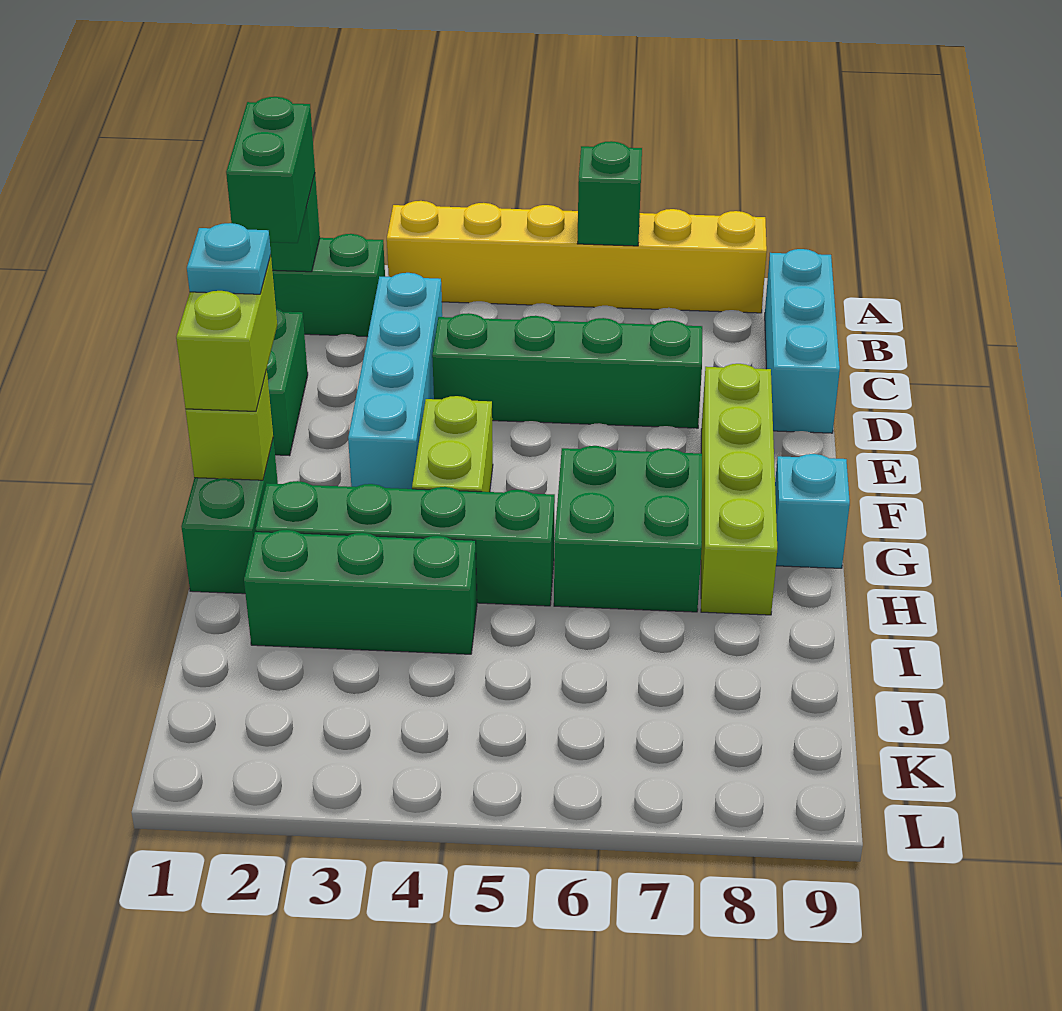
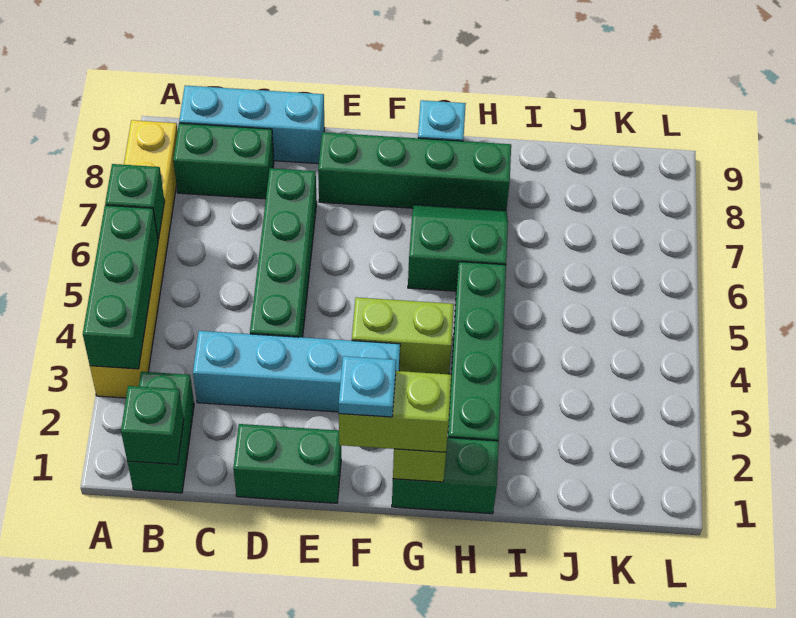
green 1x2 brick [226,97,315,243] -> green 1x2 brick moved to [173,123,274,199]
lime 1x4 brick [701,364,777,615] -> green 1x4 brick [318,132,511,210]
green 2x2 brick [554,446,702,612] -> green 2x2 slope [408,204,508,291]
green 1x3 brick [244,530,477,654] -> green 1x3 brick moved to [83,205,158,369]

